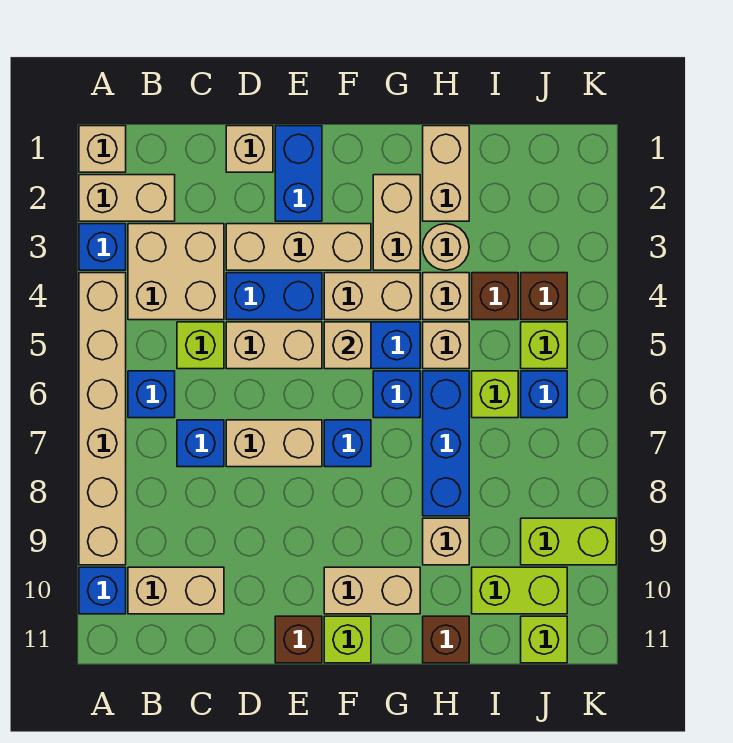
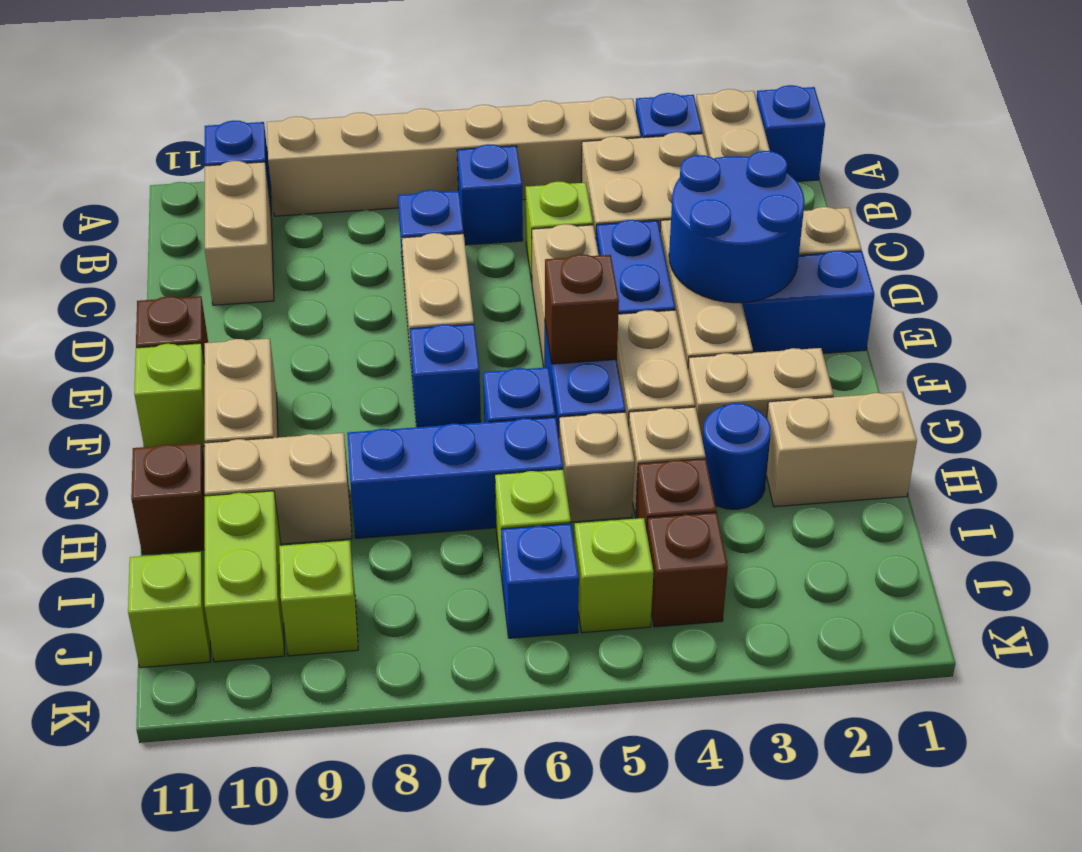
tan 1x1 brick [79,126,126,172] -> blue 1x1 brick [756,85,825,182]
none -> blue 2x2 round brick [669,151,805,303]
tan 1x1 brick [324,322,371,369] -> brown 1x1 brick [545,254,619,364]
tan 1x1 round brick [423,224,469,270] -> blue 1x1 round brick [703,403,771,509]
tan 1x1 brick [423,518,469,565] -> tan 1x2 brick [205,433,352,544]
lime 1x2 brick [521,518,616,565] -> lime 1x1 brick [279,540,358,656]

